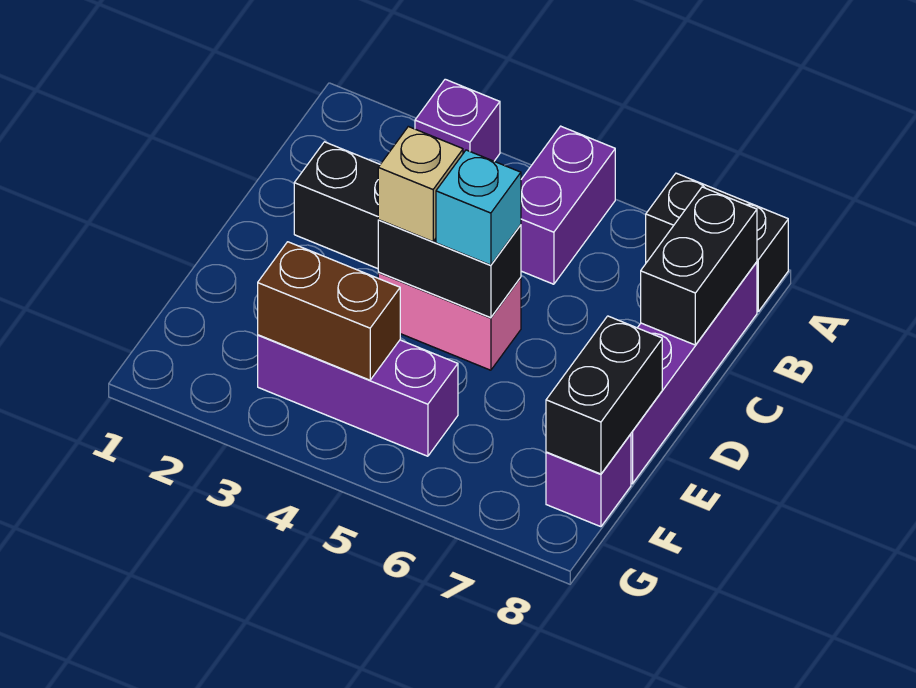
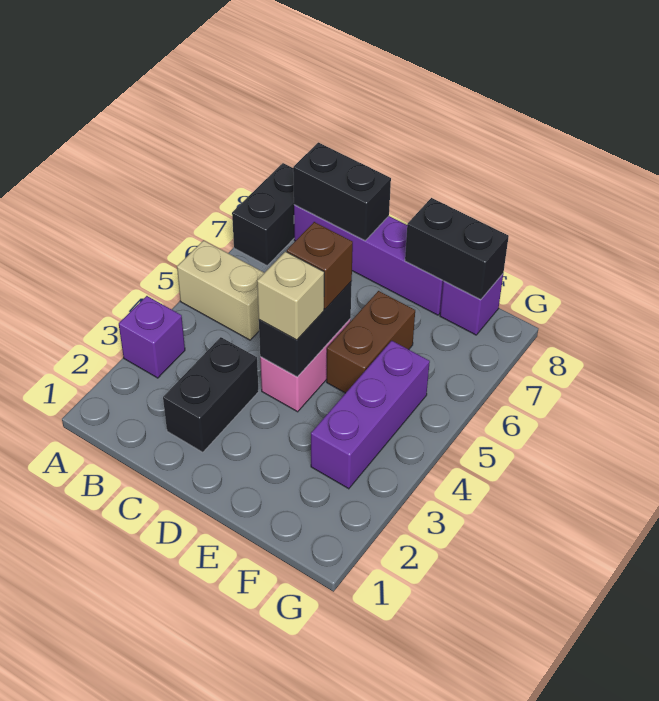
purple 1x2 brick [521,126,615,284] -> tan 1x2 brick [177,240,264,340]
cyan 1x1 brick [436,150,521,265] -> brown 1x1 brick [287,222,353,309]
brown 1x2 brick [258,242,400,380] -> brown 1x2 brick moved to [327,291,415,393]

